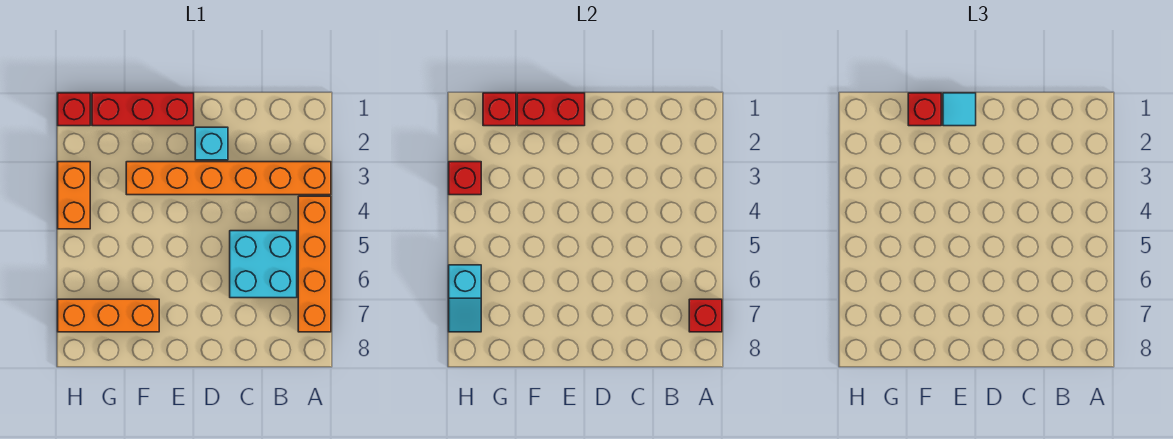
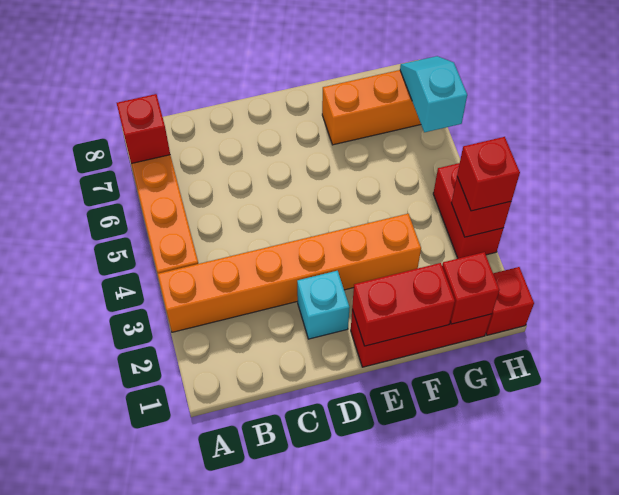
cyan 2x2 brick [230,231,297,298] -> none
cyan 1x1 tile [943,93,976,126] -> none
red 1x1 brick [908,93,941,126] -> red 1x1 brick moved to [457,137,520,211]
orange 1x2 brick [58,162,90,229] -> red 1x2 brick [433,163,504,258]

